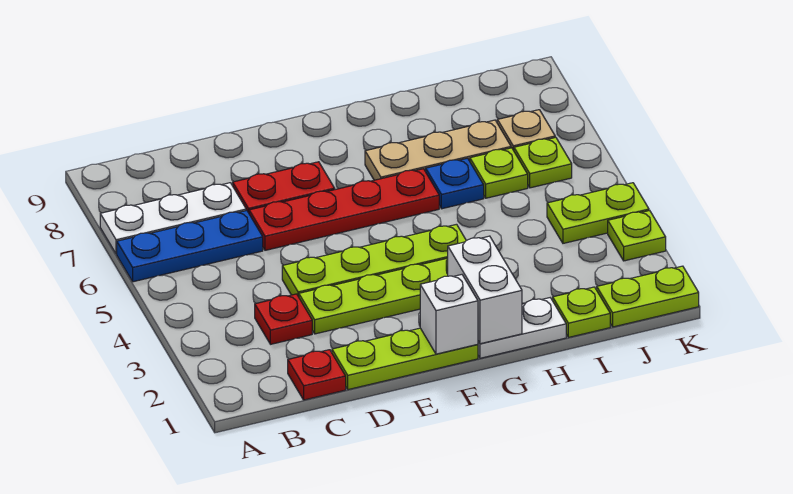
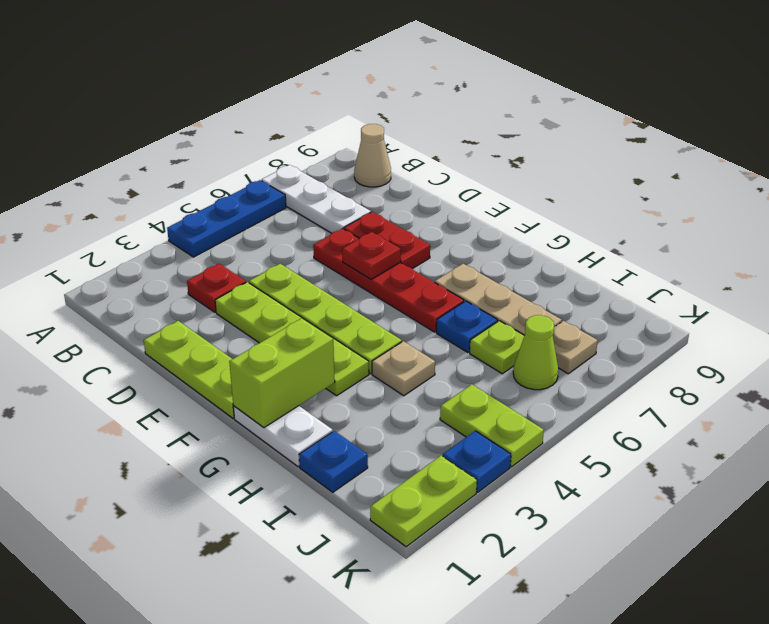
blue 1x3 plate [117,210,263,282] -> blue 1x3 plate turned to [167,180,286,257]
none -> tan 1x1 cone [354,124,391,187]
red 1x1 plate [288,350,346,400] -> red 1x1 plate moved to [342,232,401,279]
white 1x1 brick [420,275,478,354] -> none
white 1x2 brick [448,236,522,344] -> lime 1x2 brick [229,318,335,428]
none -> tan 1x1 plate [372,341,435,396]
lime 1x1 plate [553,287,610,337] -> blue 1x1 plate [299,431,368,492]
lime 1x2 plate [597,266,699,327] -> lime 1x2 plate turned to [370,456,477,547]
lime 1x1 plate [514,137,572,188] -> lime 1x1 cone [513,315,558,390]
lime 1x1 plate [608,210,666,261] -> blue 1x1 plate [443,431,511,492]

